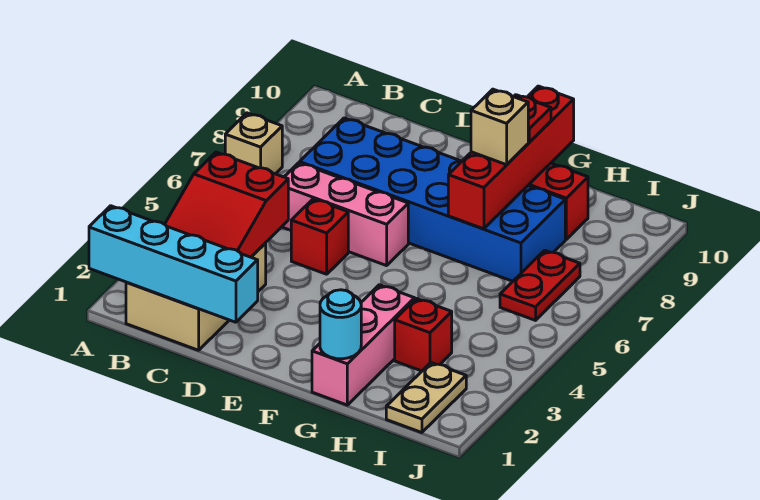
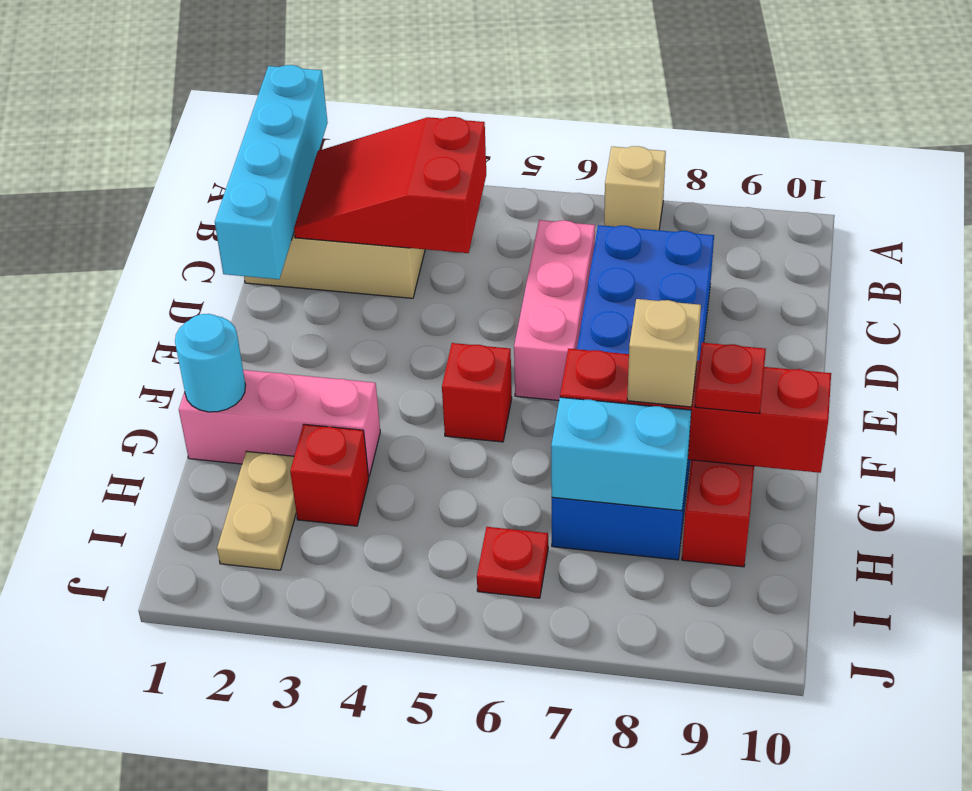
red 1x1 brick [291,199,348,274] -> red 1x1 brick moved to [442,343,512,442]
none -> cyan 1x2 brick [551,397,691,511]
tan 1x2 plate [386,363,466,433] -> tan 1x2 plate turned to [217,451,296,570]
red 1x2 plate [500,250,580,320] -> red 1x1 plate [477,527,548,598]

